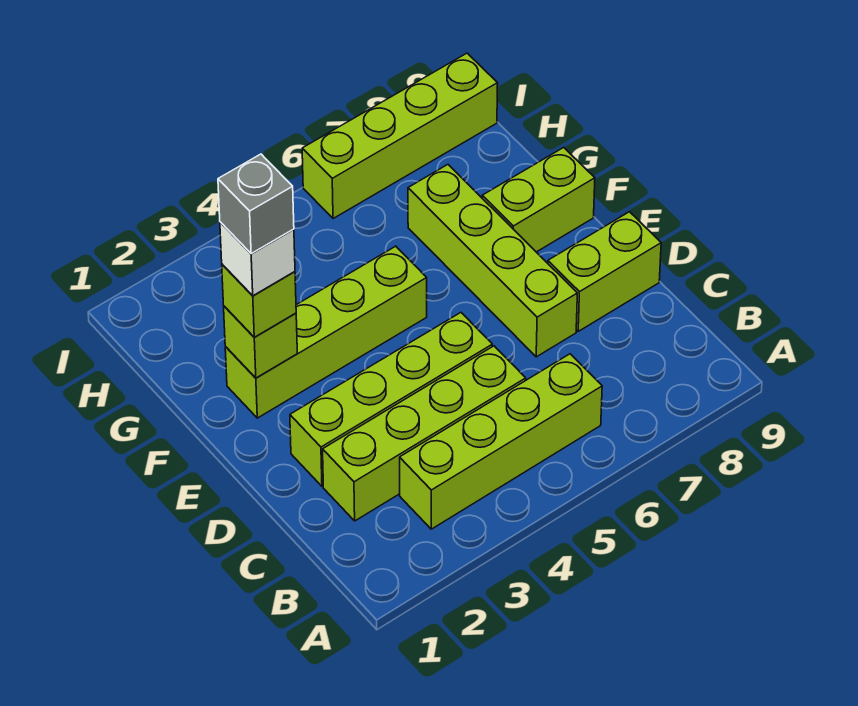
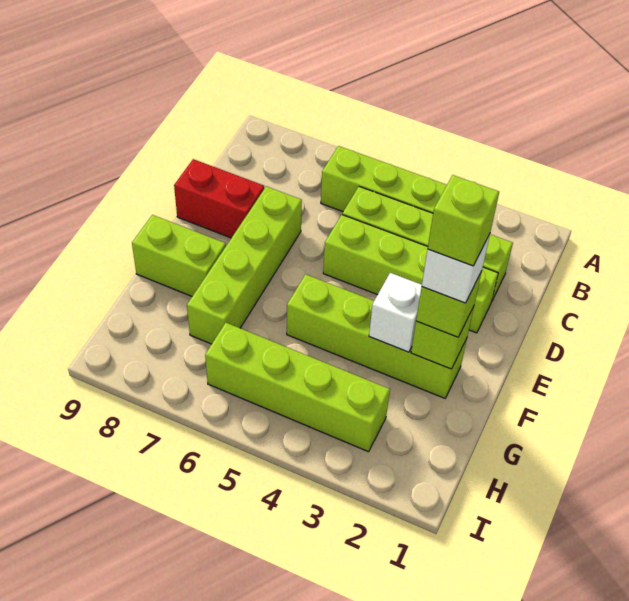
lime 1x2 brick [548,212,661,331] -> red 1x2 brick [174,159,264,238]
grey 1x1 brick [218,154,294,253] -> lime 1x1 brick [428,175,499,266]
none -> white 1x1 brick [369,273,422,352]
lime 1x4 brick [302,53,498,219] -> lime 1x4 brick moved to [205,323,390,452]

